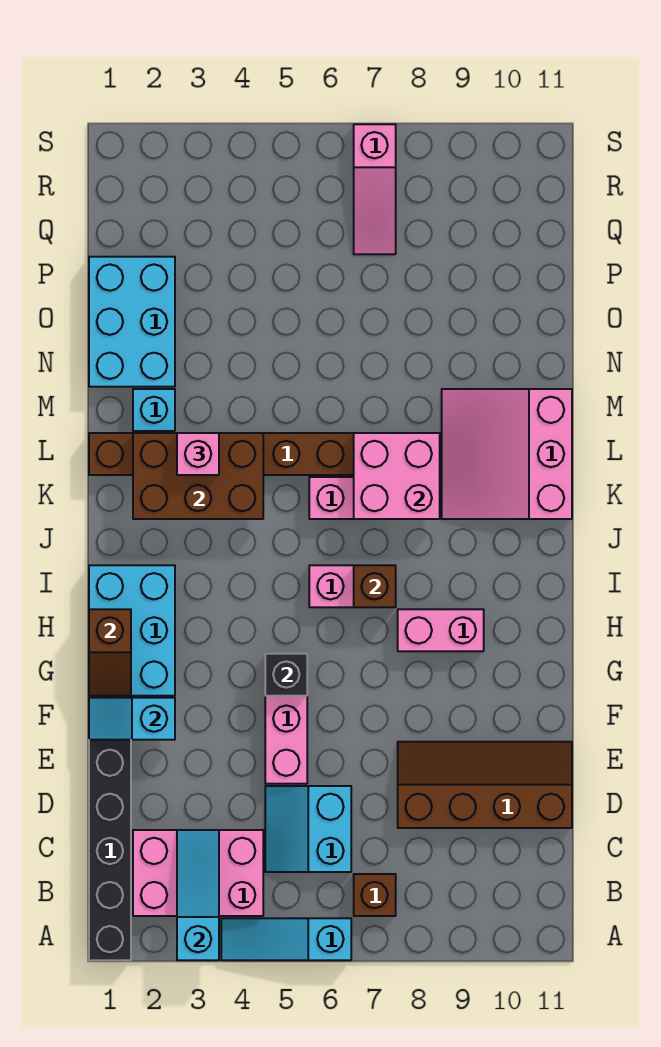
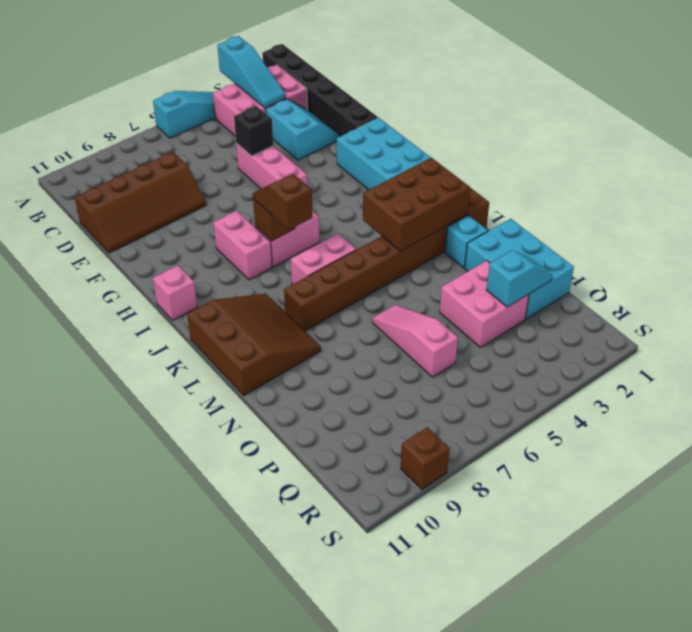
brown 1x1 brick [354,874,396,916] -> brown 1x1 brick moved to [401,427,450,489]
cyan 2x2 slope [265,786,351,872] -> cyan 2x2 slope moved to [265,99,340,160]
cyan 1x2 slope [89,698,175,740] -> cyan 1x2 slope moved to [486,250,553,307]
brown 1x2 slope [89,609,131,696] -> brown 1x2 slope moved to [253,174,312,230]
black 1x1 brick [265,654,307,696] -> black 1x1 brick moved to [234,106,273,156]
pink 1x2 brick [398,609,484,651] -> pink 1x2 brick turned to [213,211,272,280]
pink 2x2 brick [354,433,440,519] -> pink 2x2 brick moved to [440,261,529,347]
pink 3x3 slope [442,389,572,519] -> brown 3x3 slope [187,294,321,395]
pink 1x1 brick [177,433,219,475] -> pink 1x1 brick moved to [153,265,197,320]
pink 1x3 slope [354,124,396,254] -> pink 1x3 slope moved to [372,305,458,377]

